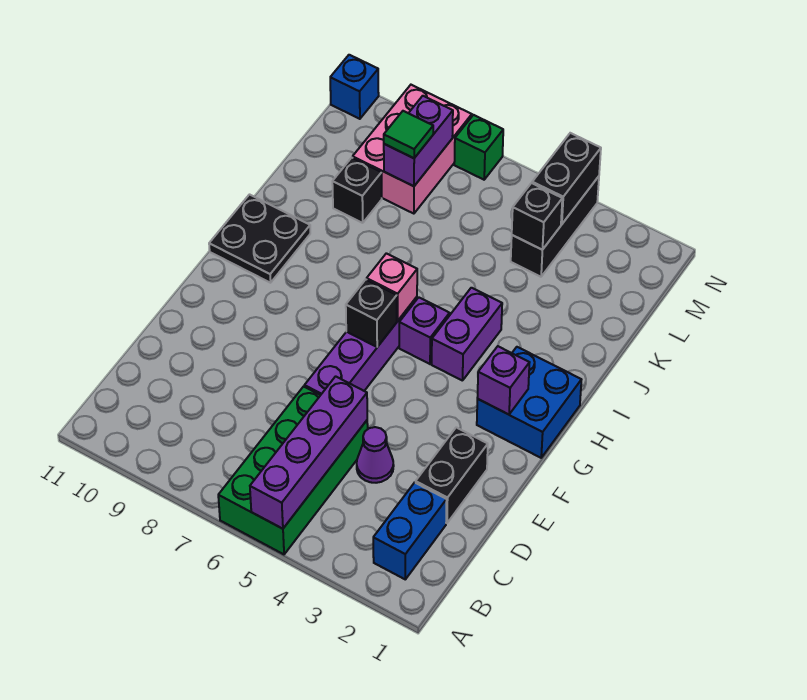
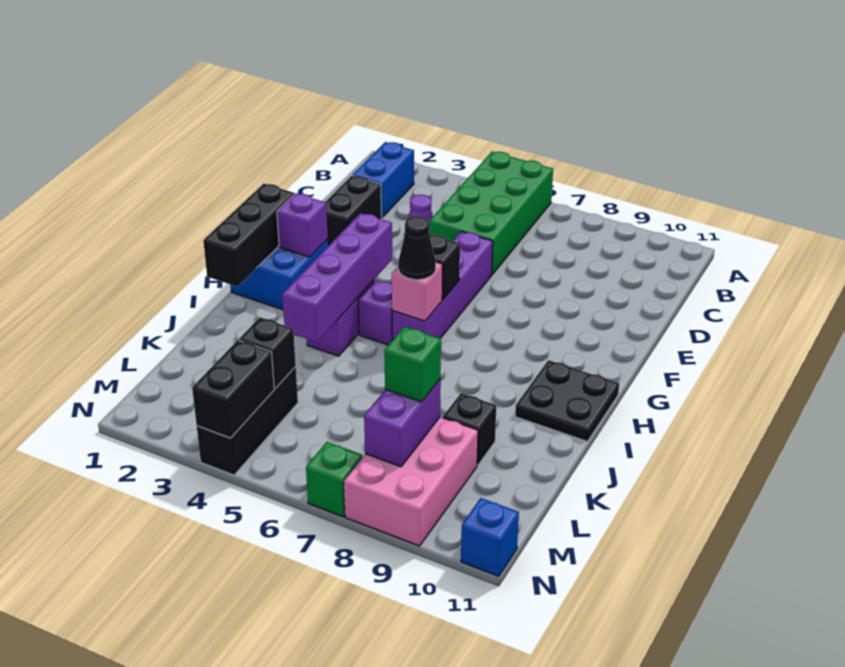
purple 1x4 brick [250,376,367,529] -> purple 1x4 brick moved to [282,213,393,342]
none -> black 1x3 brick [203,184,294,287]
none -> black 1x1 cone [398,216,436,280]
green 1x1 tile [384,111,433,158] -> green 1x1 brick [384,327,441,402]

